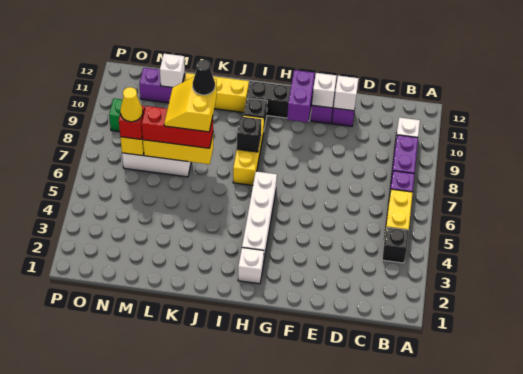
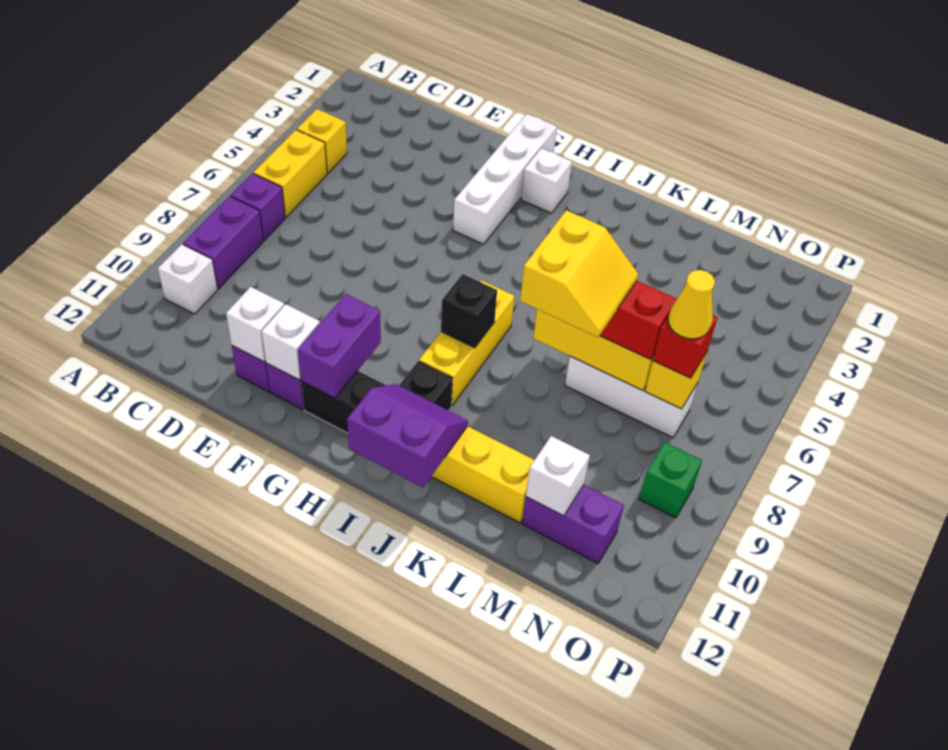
black 1x1 brick [382,227,409,263] -> yellow 1x1 brick [297,109,347,173]
white 1x4 brick [242,172,277,264] -> white 1x4 brick moved to [453,114,557,244]
none -> purple 2x2 slope [347,384,468,487]
black 1x1 cone [193,60,215,95] -> none

